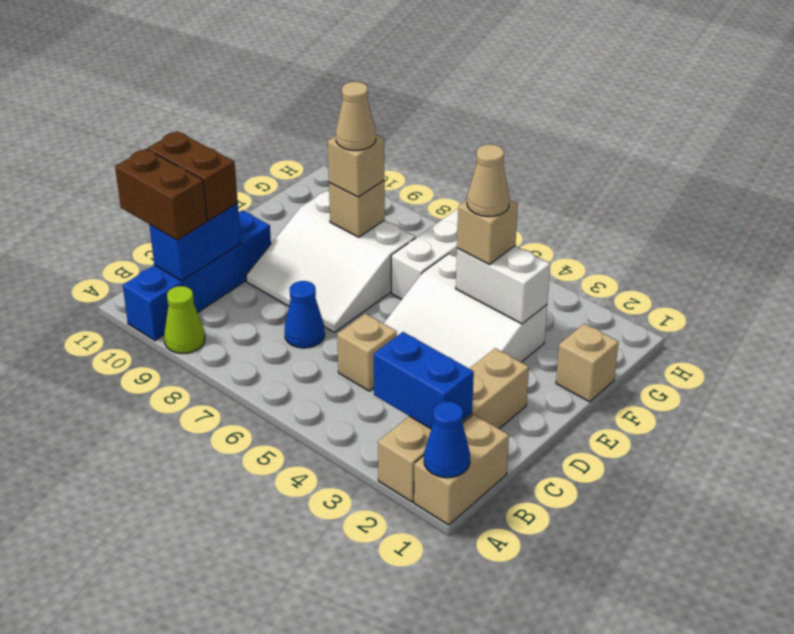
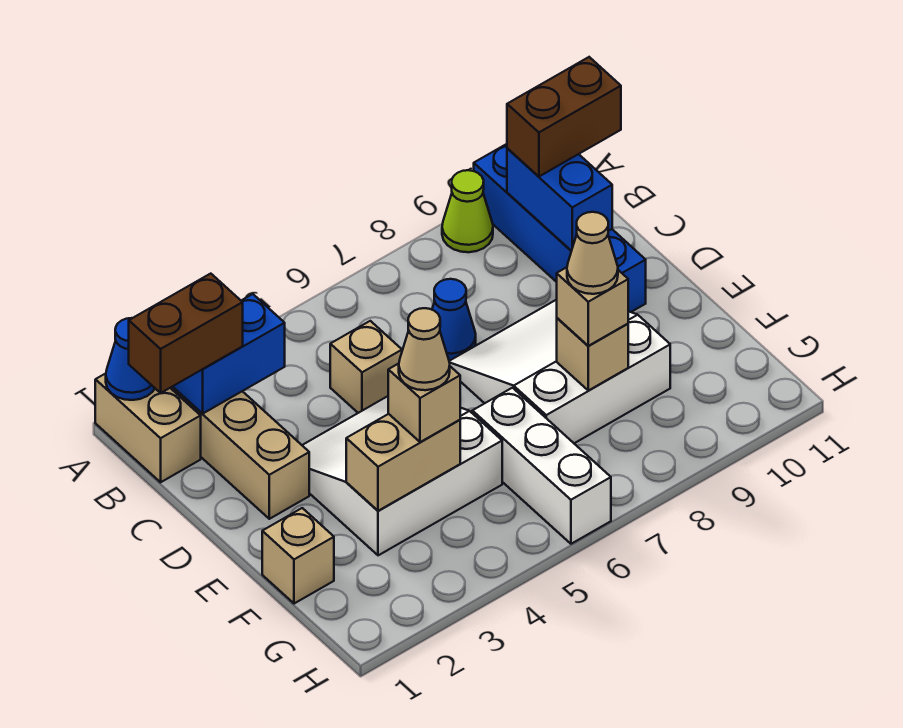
brown 1x2 brick [147,131,238,221] -> brown 1x2 brick moved to [129,274,243,393]
white 1x2 brick [456,246,550,324] -> tan 1x2 brick [346,414,460,511]

